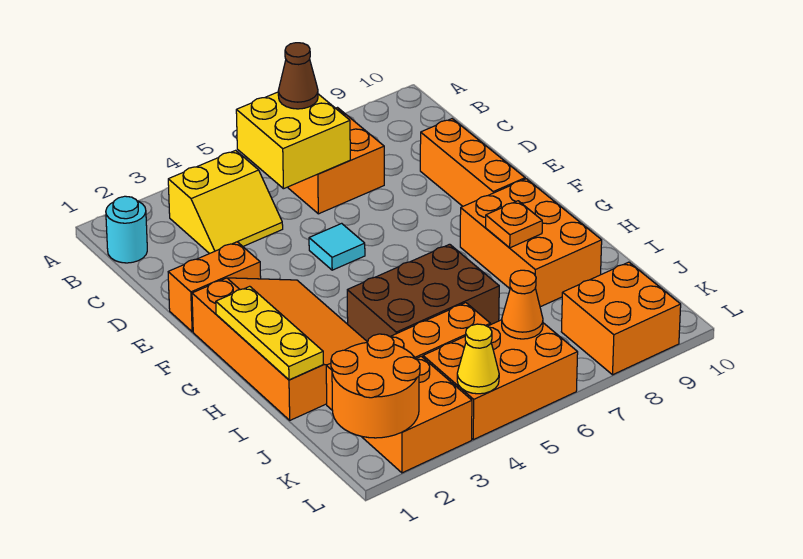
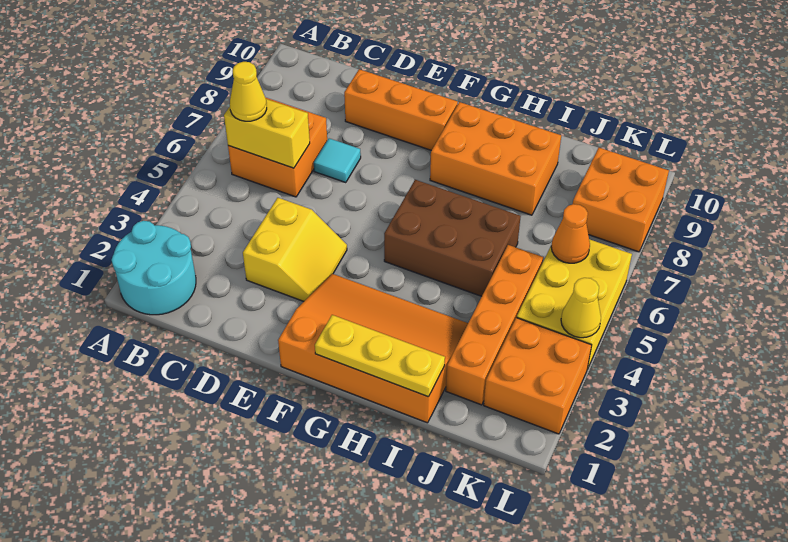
cyan 1x1 round brick [106,196,147,263] -> cyan 2x2 round brick [112,221,196,315]
yellow 2x2 slope [168,150,283,254] -> yellow 2x2 slope moved to [243,198,347,301]
yellow 2x2 brick [236,92,350,189] -> yellow 1x2 brick [224,99,310,168]
brown 1x1 cone [278,43,318,109] -> yellow 1x1 cone [230,62,267,121]
orange 1x2 brick [168,242,261,332] -> none
cyan 1x1 tile [309,223,365,270] -> cyan 1x1 tile moved to [314,138,361,183]
brown 2x3 brick [347,244,499,342] -> brown 2x3 brick turned to [384,180,521,296]
orange 1x1 plate [486,201,542,248] -> none
orange 2x2 round brick [331,334,420,438] -> none
orange 2x3 brick [423,320,578,440] -> yellow 2x3 brick [517,239,632,369]

